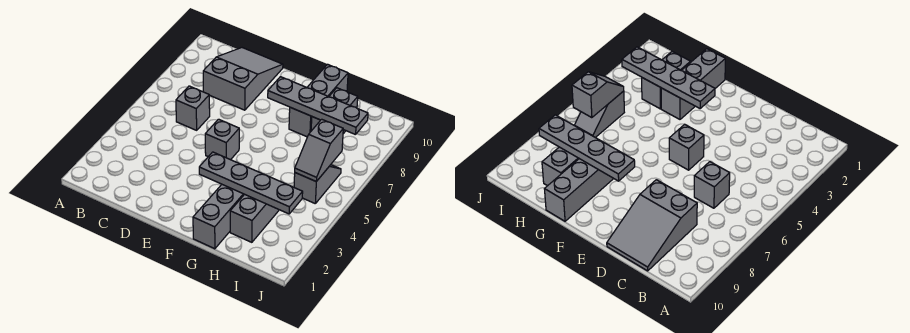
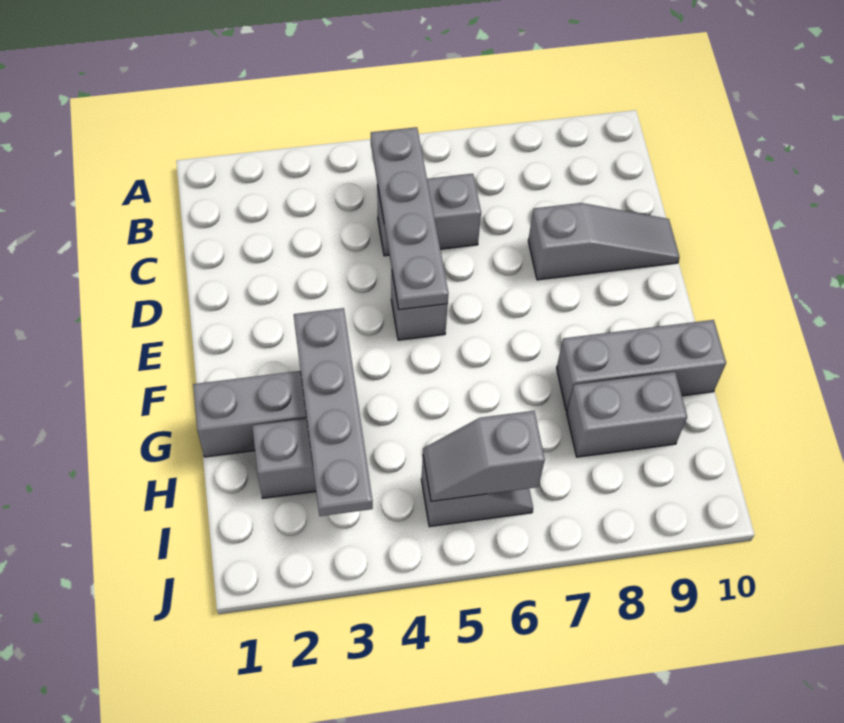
grey 1x1 brick [176,86,210,130] -> grey 1x2 brick [377,174,481,256]
grey 2x3 slope [203,48,283,110] -> grey 1x3 slope [528,203,680,280]
grey 1x4 plate [268,77,368,135] -> grey 1x4 plate moved to [371,127,449,310]

